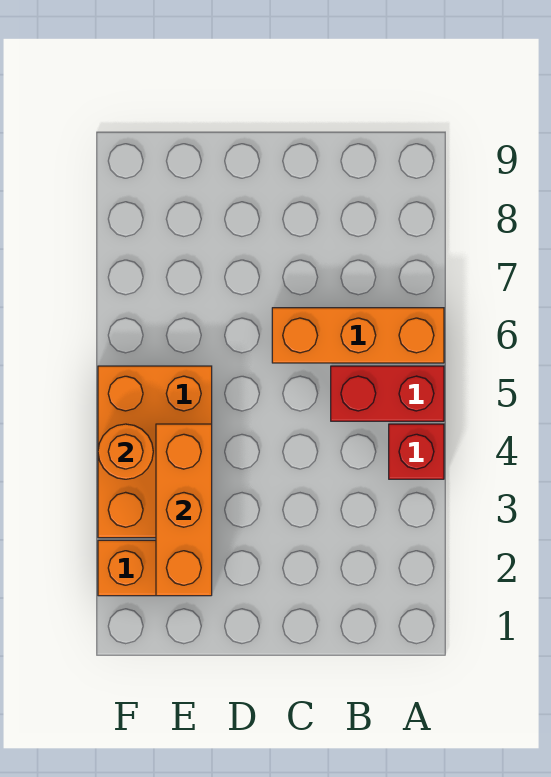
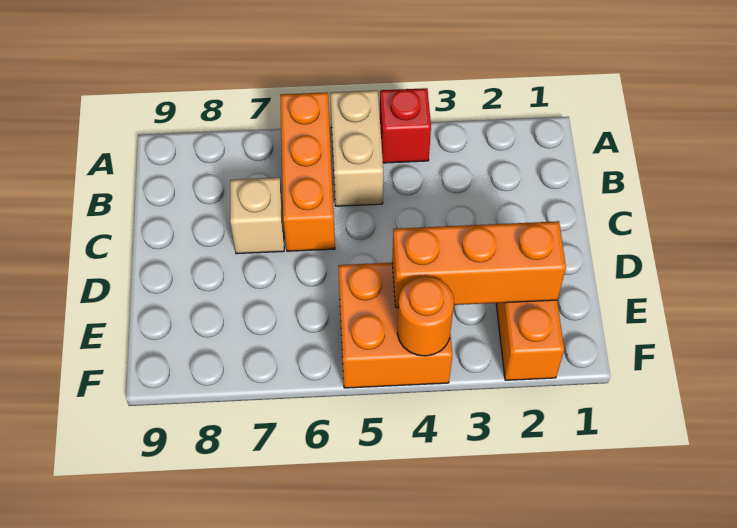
red 1x2 brick [331,366,444,421] -> tan 1x2 brick [330,90,383,206]
none -> tan 1x1 brick [230,178,284,254]
orange 2x3 brick [98,366,212,538] -> orange 2x2 brick [338,263,452,388]

